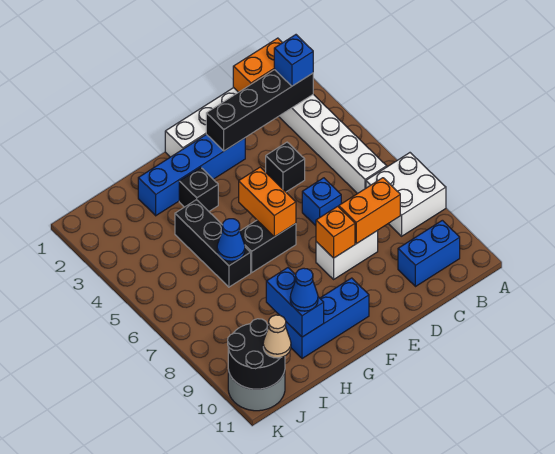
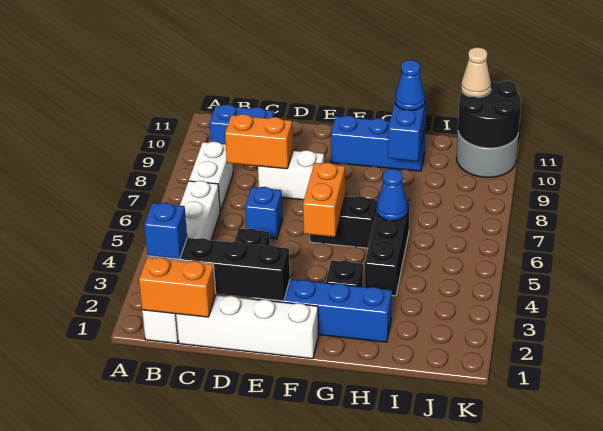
white 2x2 brick [366,153,446,236] -> white 1x2 brick [189,142,233,212]
orange 1x1 brick [316,206,355,258] -> none

